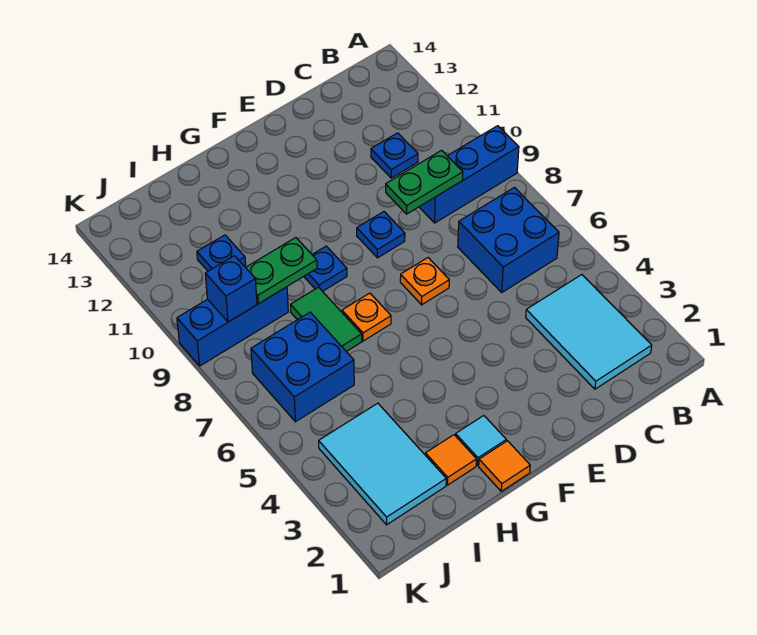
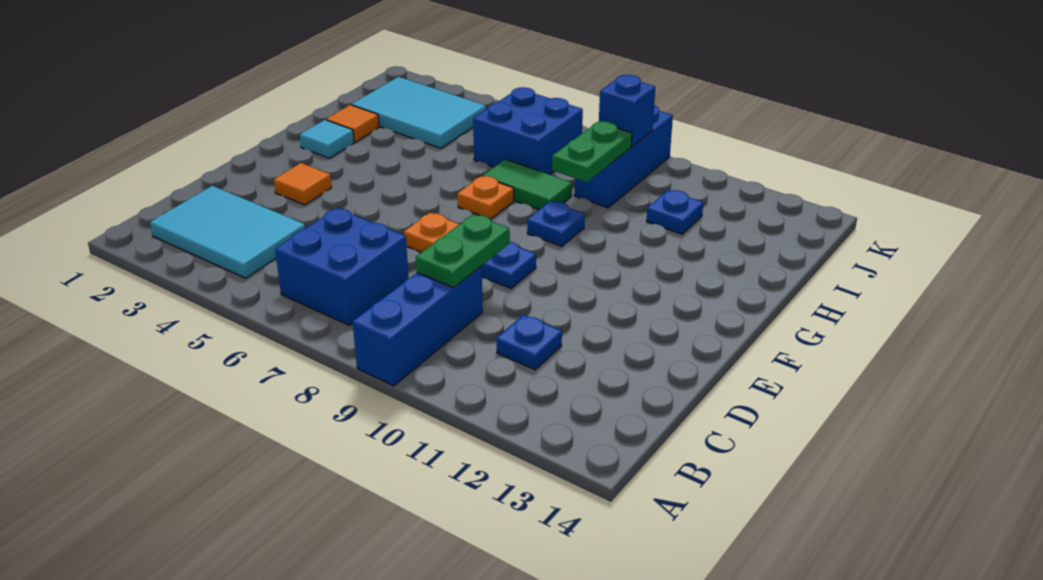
orange 1x1 tile [479,441,530,491] -> orange 1x1 tile moved to [274,163,332,205]

